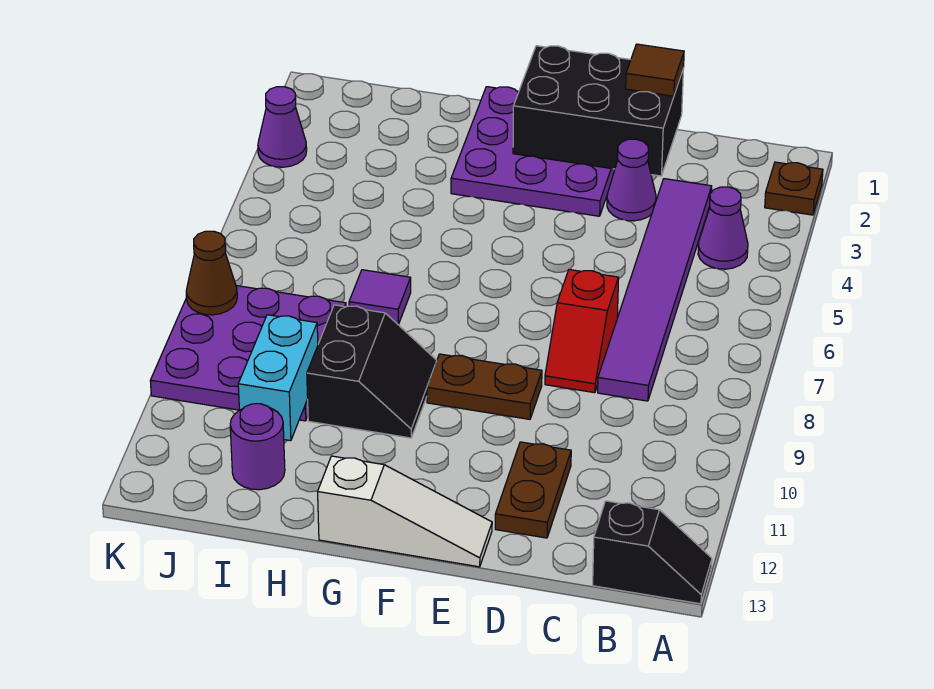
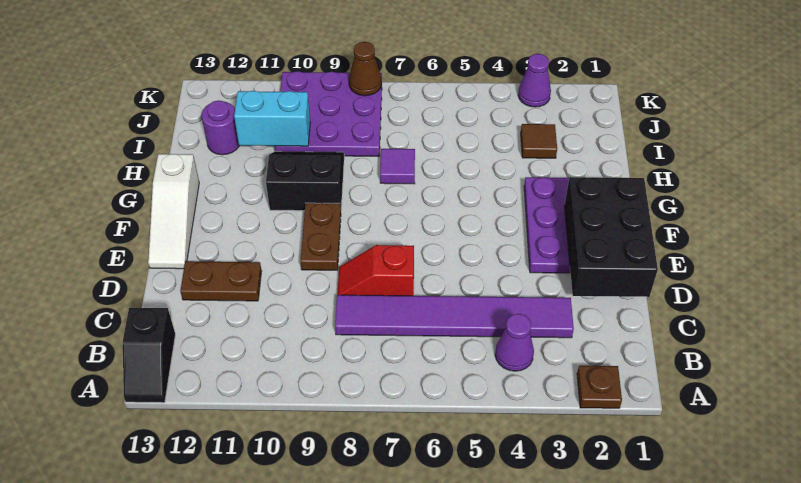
brown 1x1 tile [626,44,684,96] -> brown 1x1 tile moved to [521,124,557,158]
purple 1x1 cone [607,139,656,221] -> none
black 2x2 slope [307,305,437,438] -> black 2x2 slope turned to [266,151,344,211]

